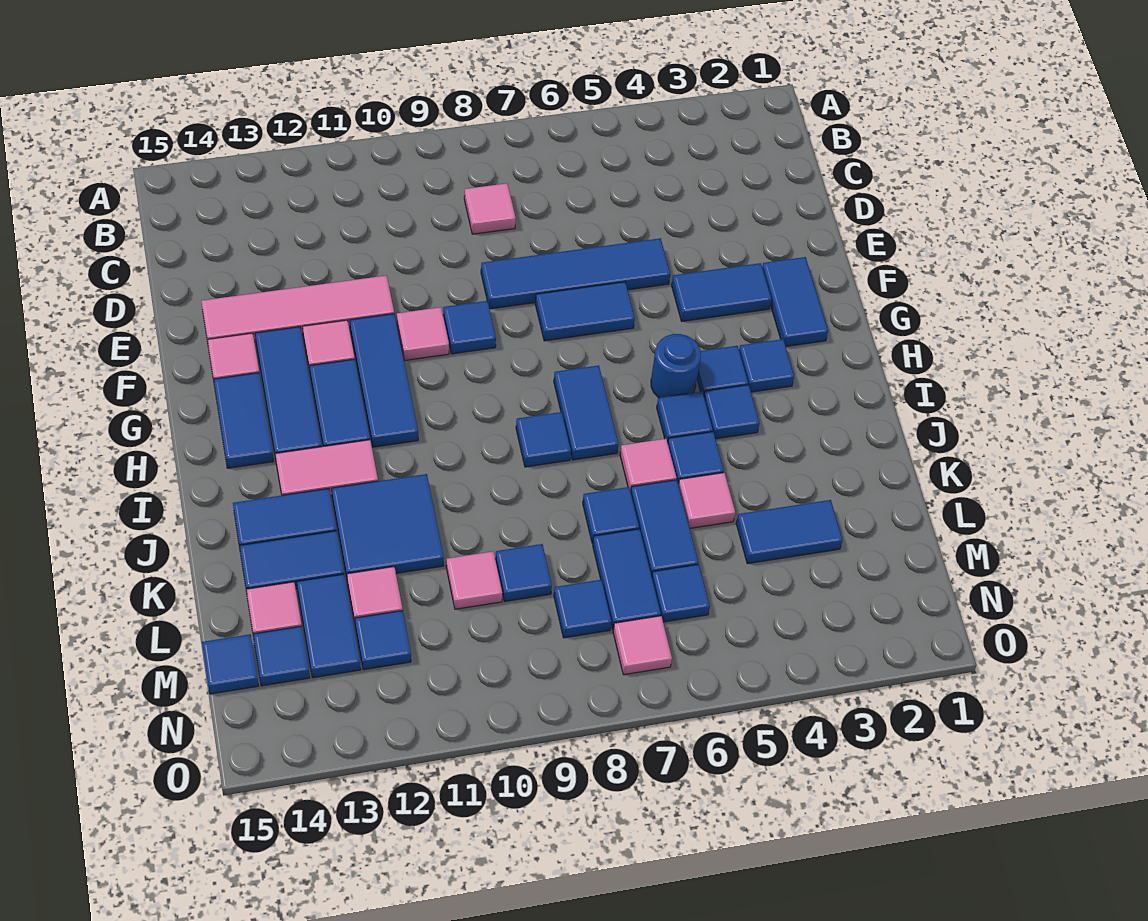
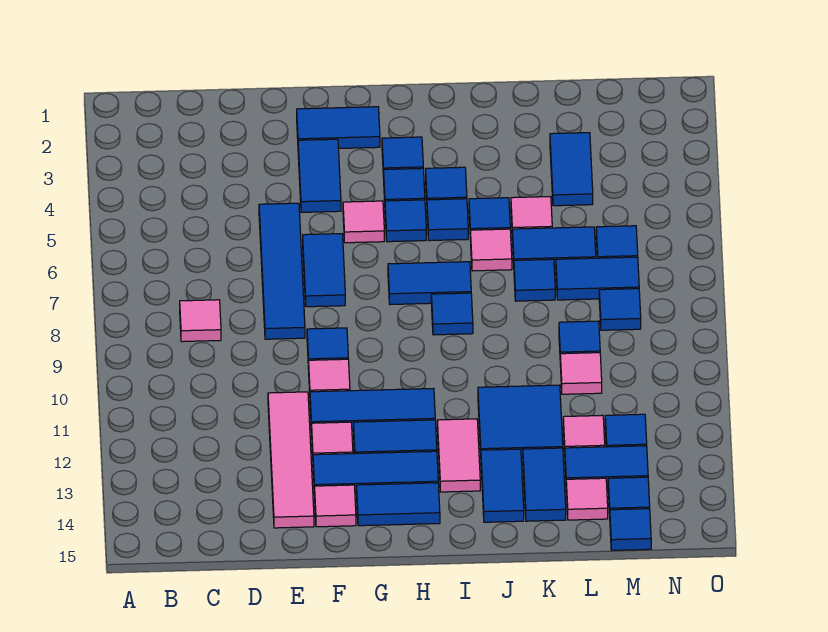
blue 1x1 round brick [651,334,701,398] -> blue 1x1 tile [385,200,426,242]
pink 1x1 tile [613,616,672,675] -> pink 1x1 tile moved to [343,201,384,243]

